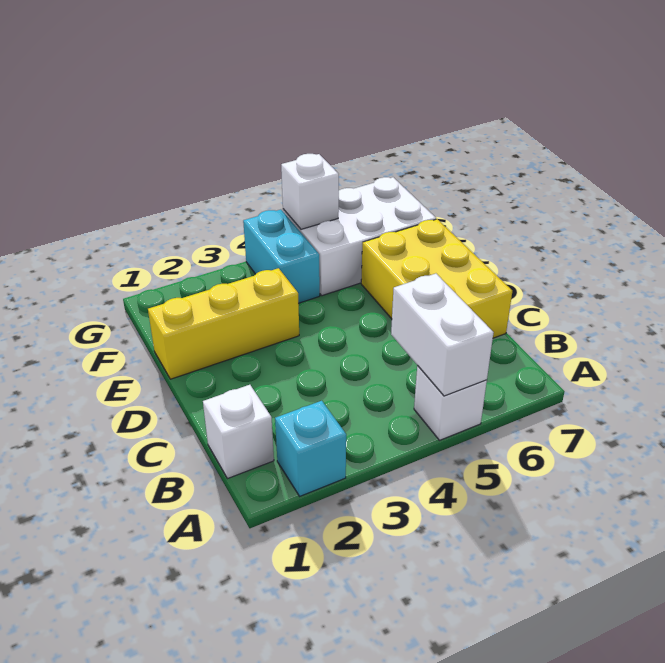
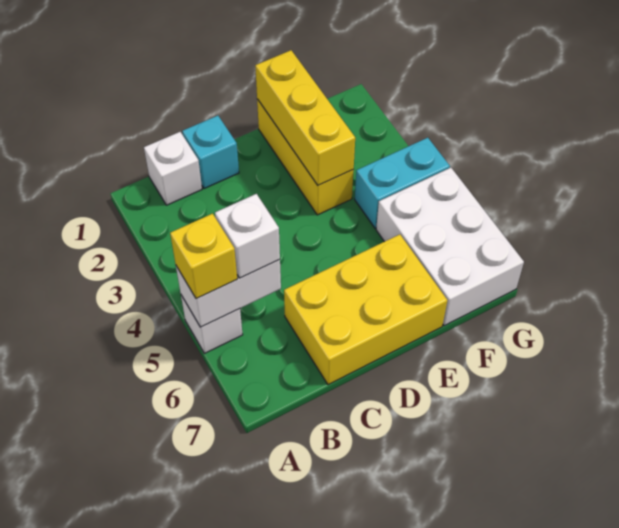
cyan 1x1 brick [275,401,346,496] -> cyan 1x1 brick moved to [182,116,239,189]
none -> yellow 1x1 brick [170,214,237,299]
none -> yellow 1x3 brick [255,50,355,185]
white 1x1 brick [281,154,339,229] -> white 1x1 brick moved to [215,194,280,278]

